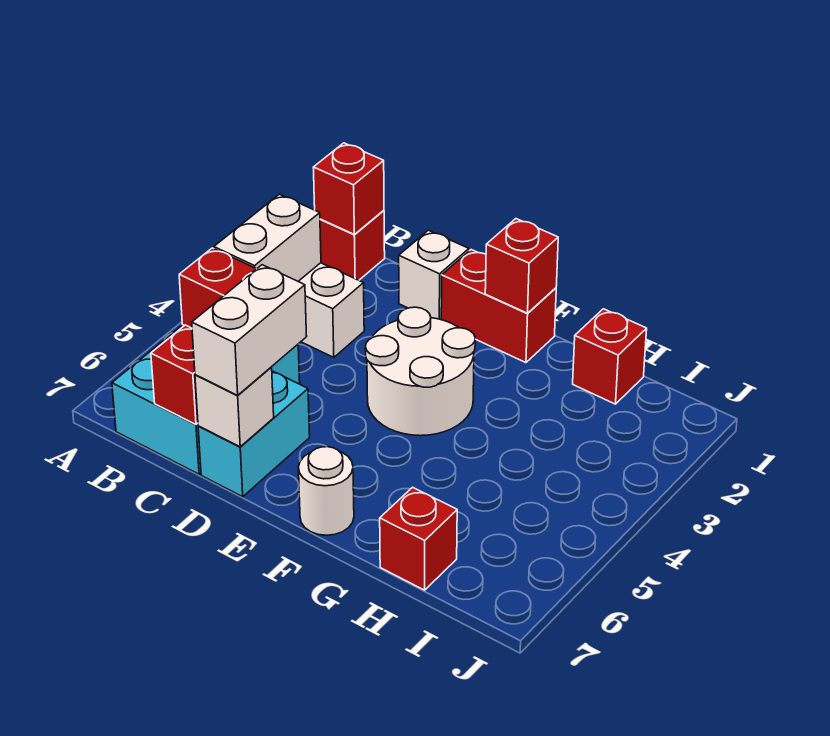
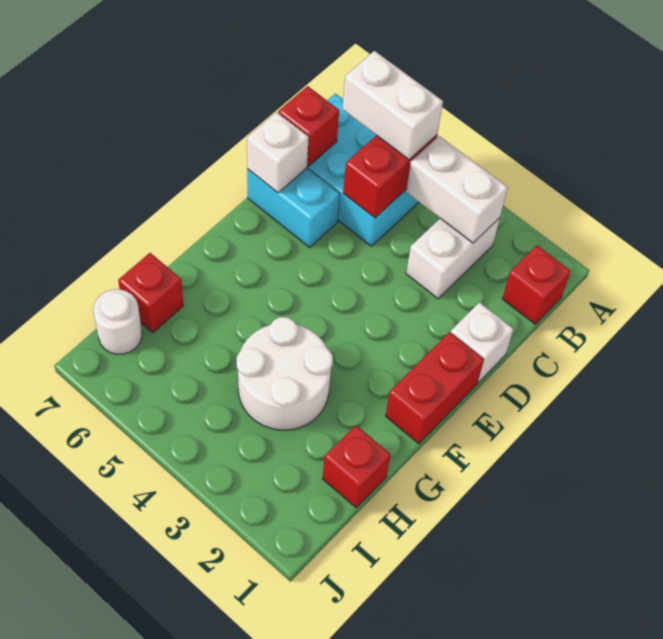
red 1x1 brick [313,143,384,234] -> none
white 1x2 brick [192,265,307,395] -> white 1x2 brick moved to [342,51,443,160]
white 2x2 round brick [365,307,475,436] -> white 2x2 round brick moved to [237,317,333,430]
red 1x1 brick [485,219,558,313] -> none
white 1x1 round brick [298,447,354,535] -> white 1x1 round brick moved to [93,289,142,354]

